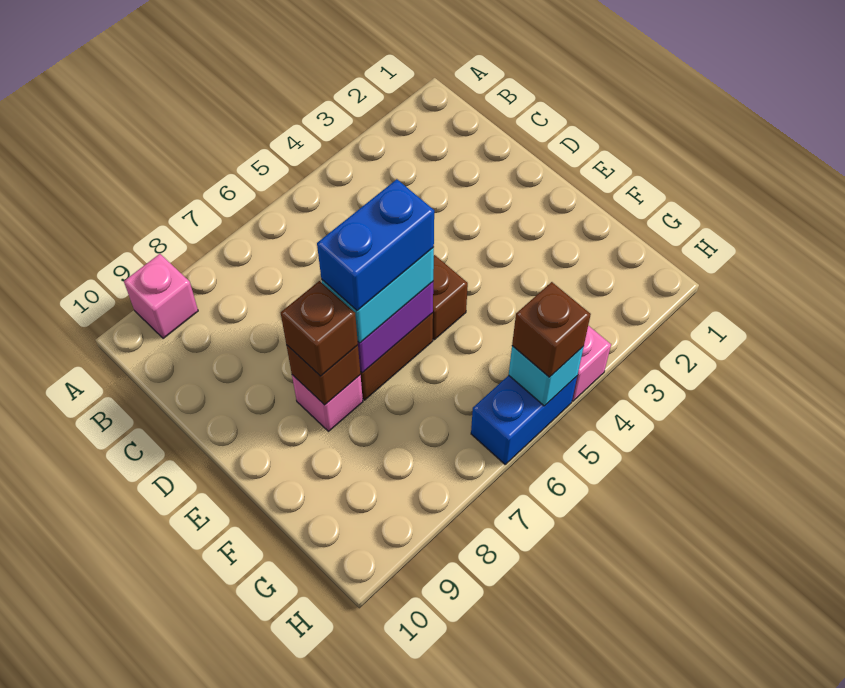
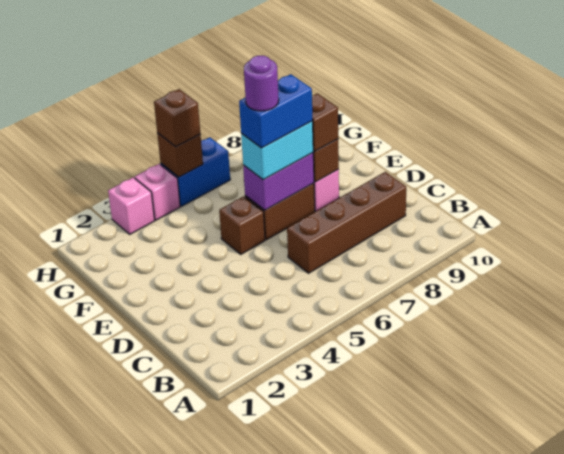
pink 1x1 brick [124,254,198,339] -> pink 1x1 brick moved to [108,177,155,234]
none -> brown 1x4 brick [287,172,406,273]
none -> purple 1x1 round brick [244,56,279,111]
cyan 1x1 brick [509,346,584,406] -> brown 1x1 brick [157,133,203,177]

